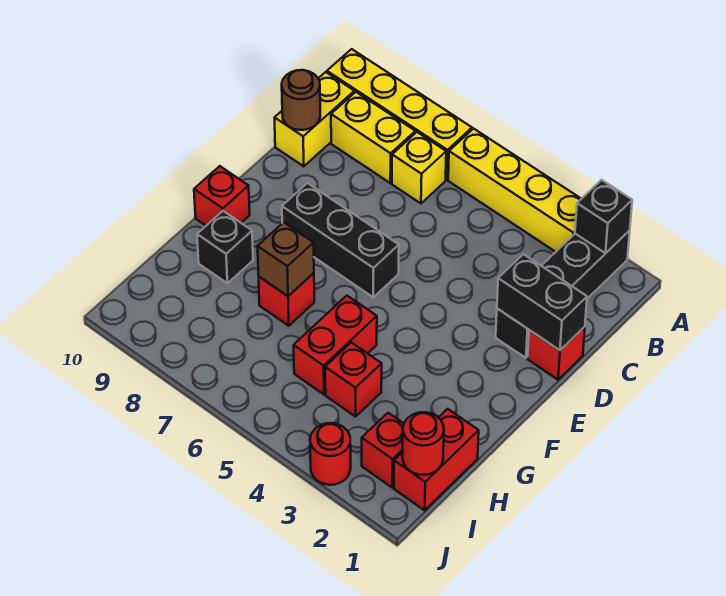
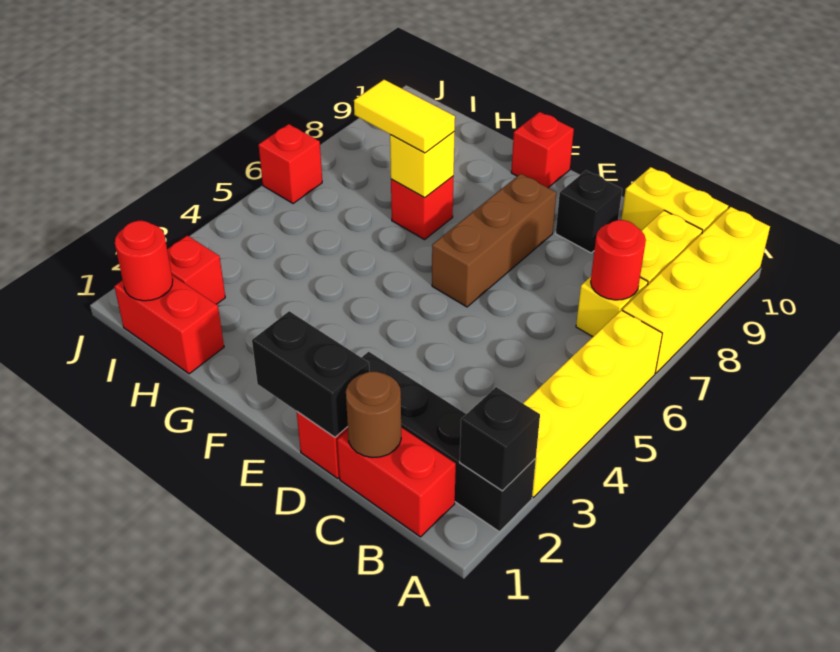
brown 1x1 round brick [282,70,320,130] -> brown 1x1 round brick moved to [346,372,401,458]
black 1x2 brick [497,254,587,350] -> black 1x2 brick turned to [252,311,369,437]
black 1x3 brick [282,183,399,297] -> brown 1x3 brick [432,174,556,307]
red 1x2 brick [294,296,377,394] -> red 1x2 brick moved to [337,427,456,537]
brown 1x1 brick [258,222,314,296] -> yellow 1x1 brick [390,132,455,198]
none -> yellow 1x2 tile [354,80,455,153]
black 1x1 brick [197,211,253,283] -> black 1x1 brick moved to [556,171,622,253]
red 1x1 brick [325,342,382,417] -> red 1x1 brick moved to [259,124,322,204]
red 1x1 round brick [310,423,351,485] -> red 1x1 round brick moved to [591,220,646,300]

